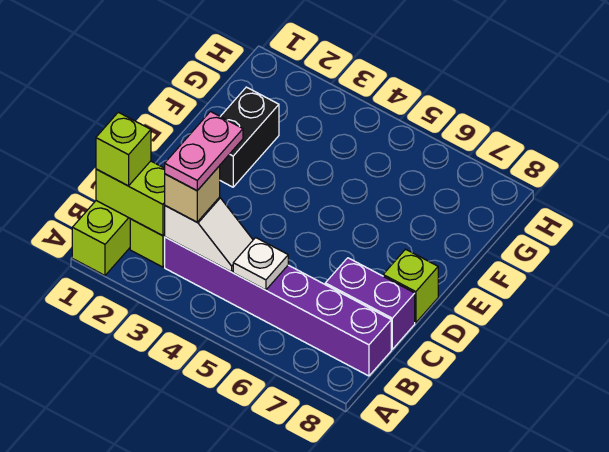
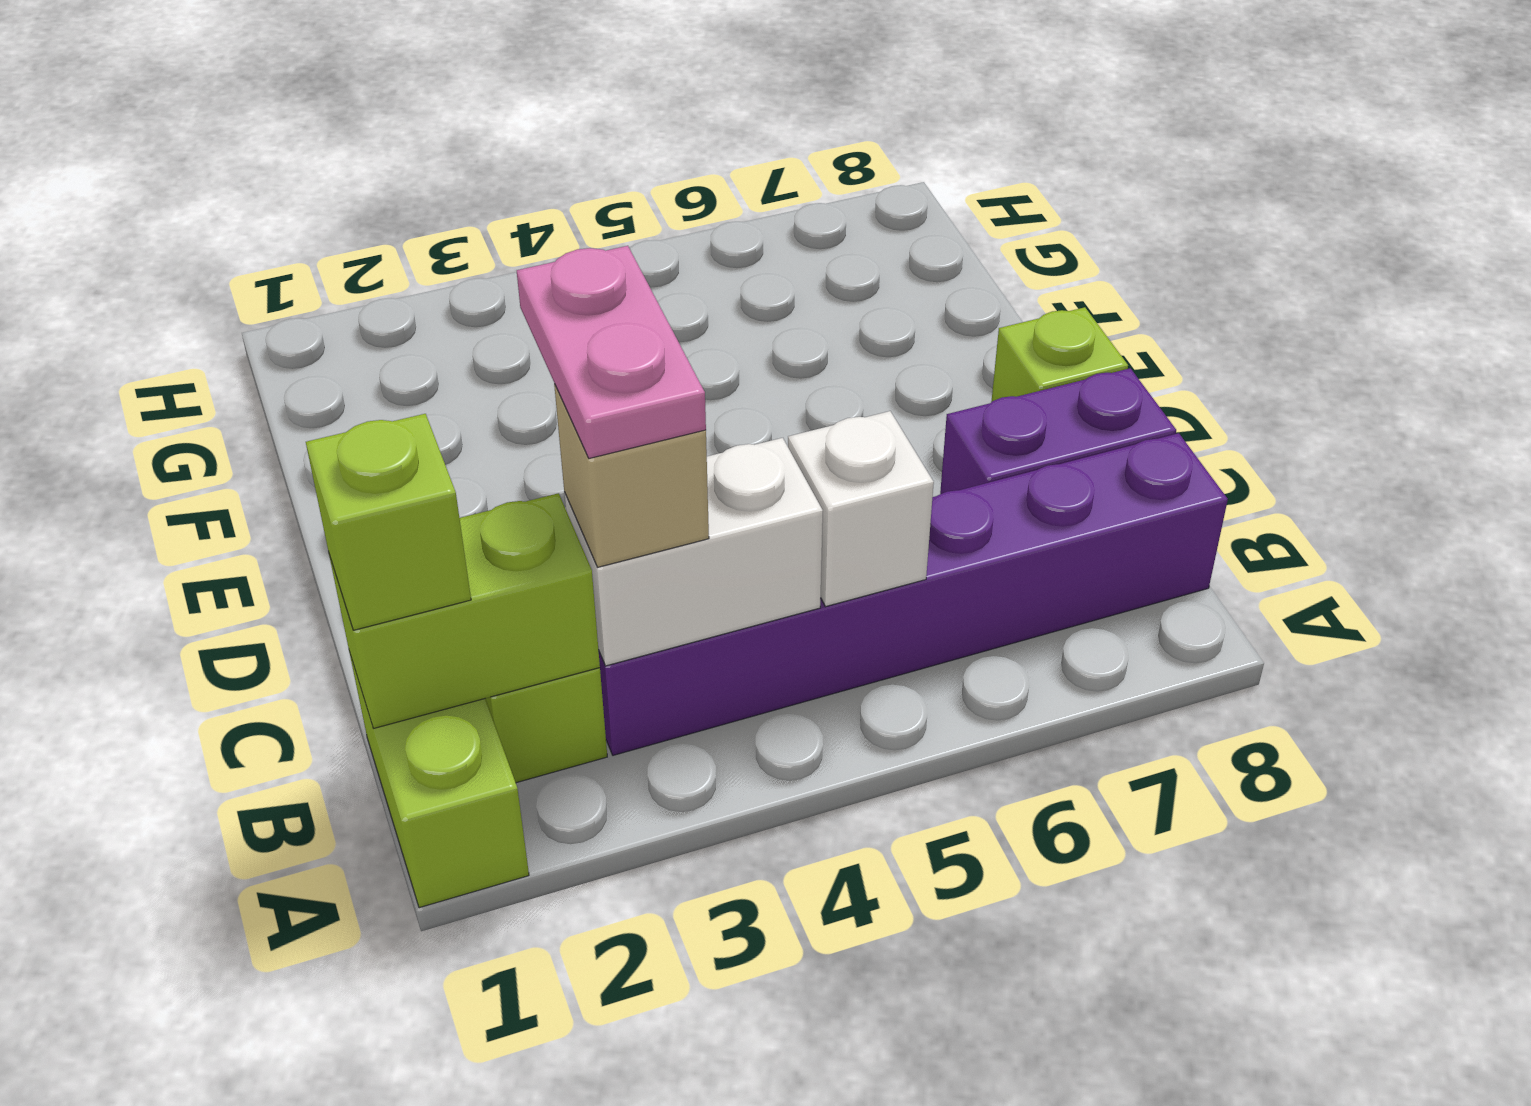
white 1x2 slope [165,197,253,272] -> white 1x2 brick [564,438,823,666]
white 1x1 plate [233,238,288,290] -> white 1x1 brick [788,411,934,607]
black 1x2 brick [220,87,279,187] -> none

